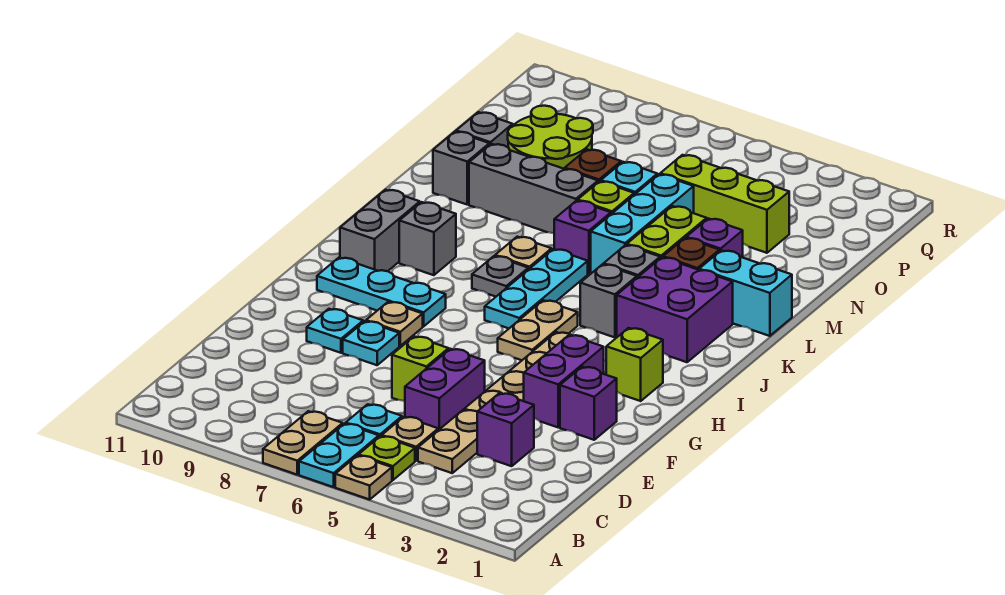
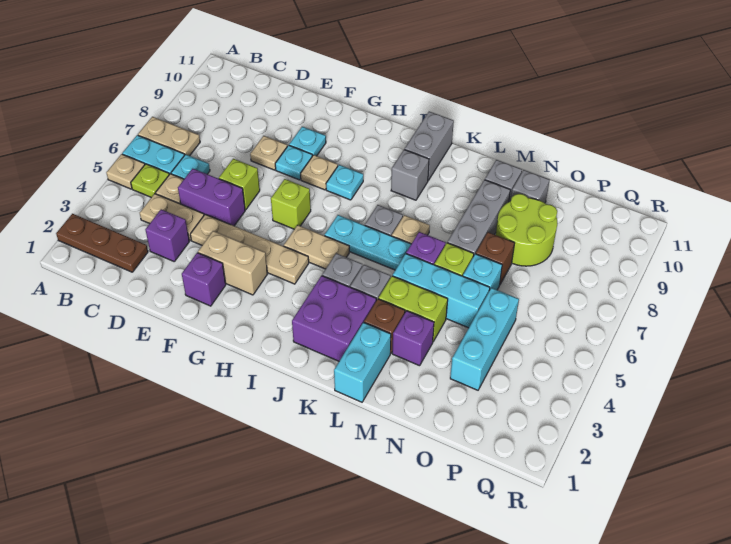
none -> brown 1x3 plate [56,214,148,272]
none -> tan 1x1 plate [250,136,287,170]
purple 1x2 brick [524,335,604,427] -> tan 1x2 brick [198,231,267,295]
lime 1x1 brick [606,328,663,401] -> lime 1x1 brick moved to [271,179,311,229]
cyan 1x3 plate [317,258,446,326] -> cyan 1x1 plate [326,165,363,200]
grey 1x2 brick [340,190,420,271] -> grey 1x2 brick turned to [405,111,454,180]
lime 1x3 brick [660,155,789,253] -> cyan 1x3 brick [450,288,519,390]

